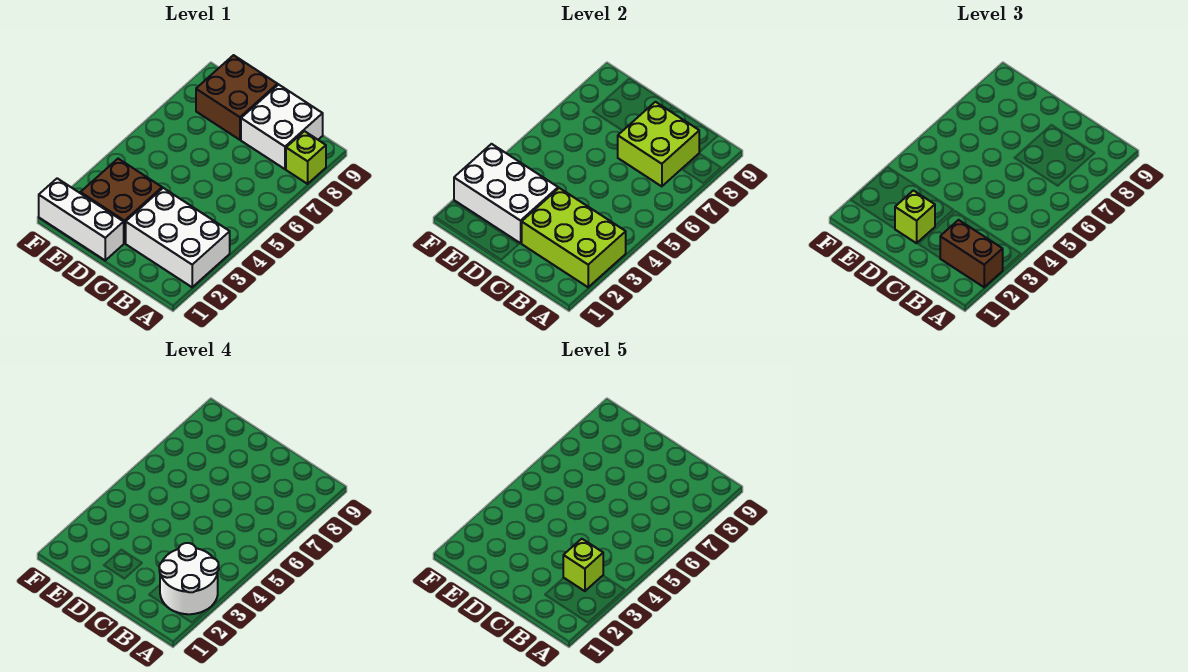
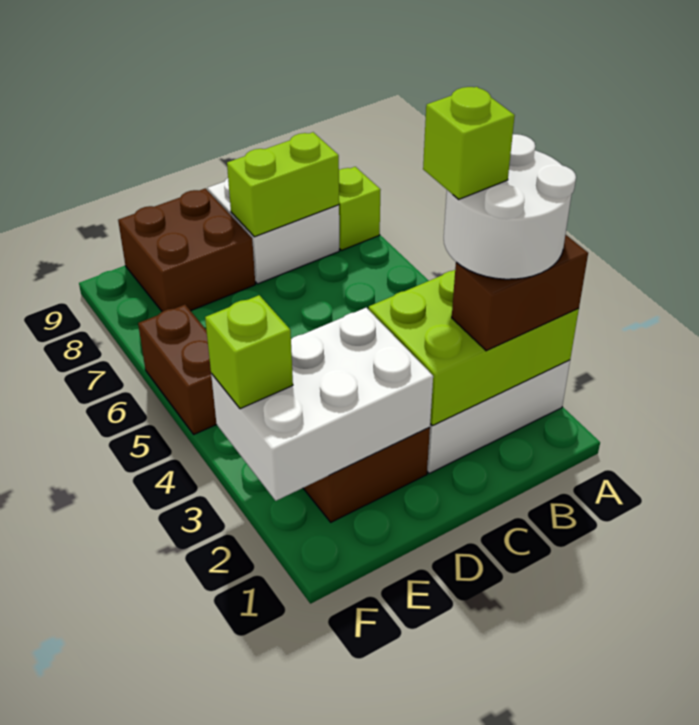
lime 2x2 brick [618,102,699,186] -> lime 1x2 brick [227,132,339,237]
white 1x3 brick [39,178,124,260] -> none
lime 1x1 brick [895,191,935,243] -> lime 1x1 brick moved to [205,295,293,409]
none -> brown 1x2 brick [138,305,217,434]

